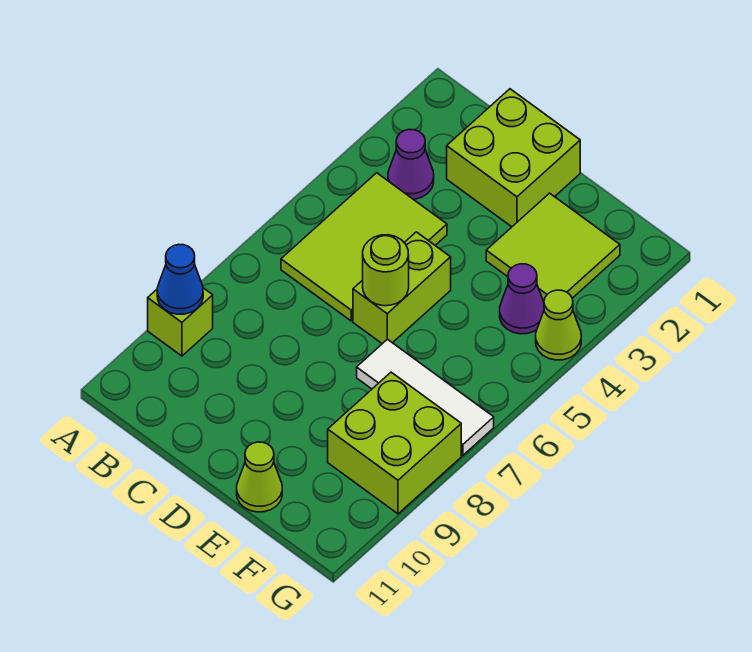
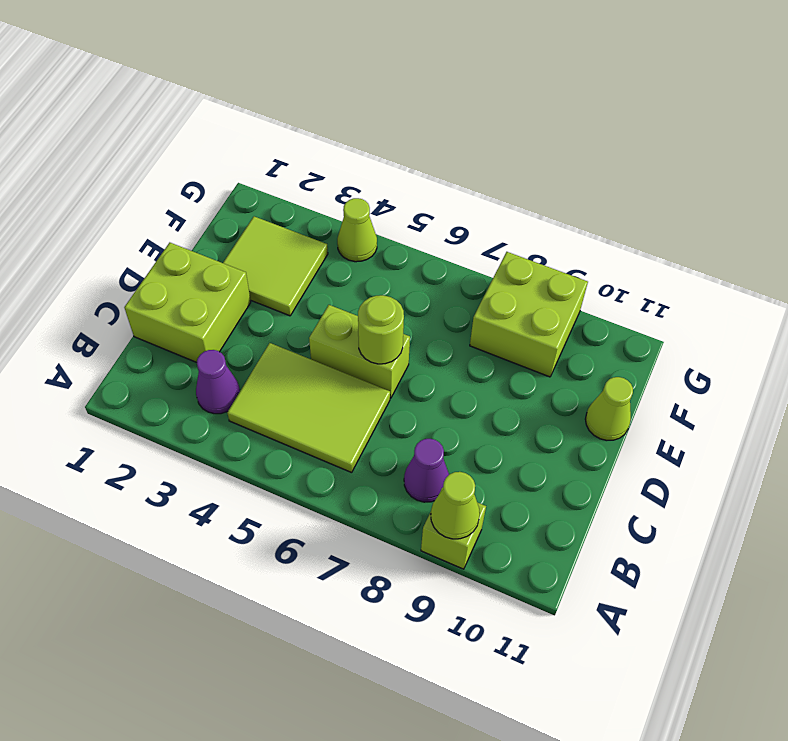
blue 1x1 cone [157,244,203,314] -> lime 1x1 cone [431,472,480,539]
white 1x3 tile [357,339,494,455] -> none
purple 1x1 cone [500,264,544,334] -> purple 1x1 cone moved to [404,439,449,502]

